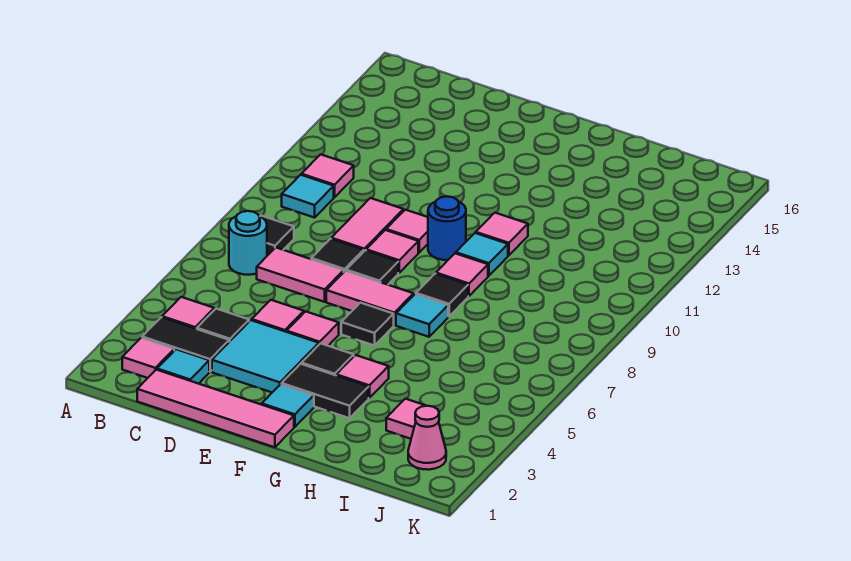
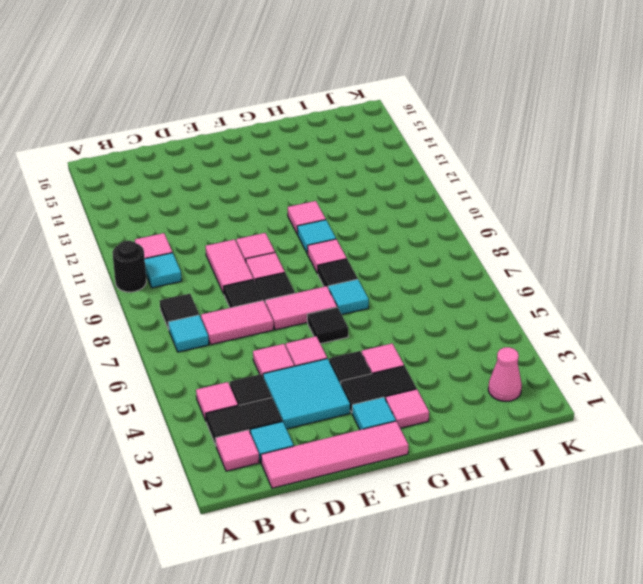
none -> black 1x1 round brick [112,241,146,292]
cyan 1x1 round brick [229,211,267,275] -> cyan 1x1 tile [168,315,209,352]
blue 1x1 round brick [428,196,466,260] -> none
pink 1x1 tile [386,399,426,439] -> pink 1x1 tile moved to [386,389,429,428]

